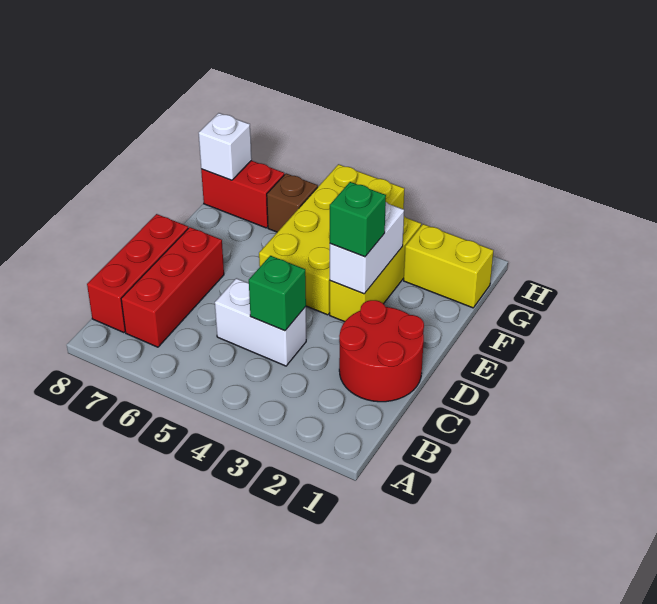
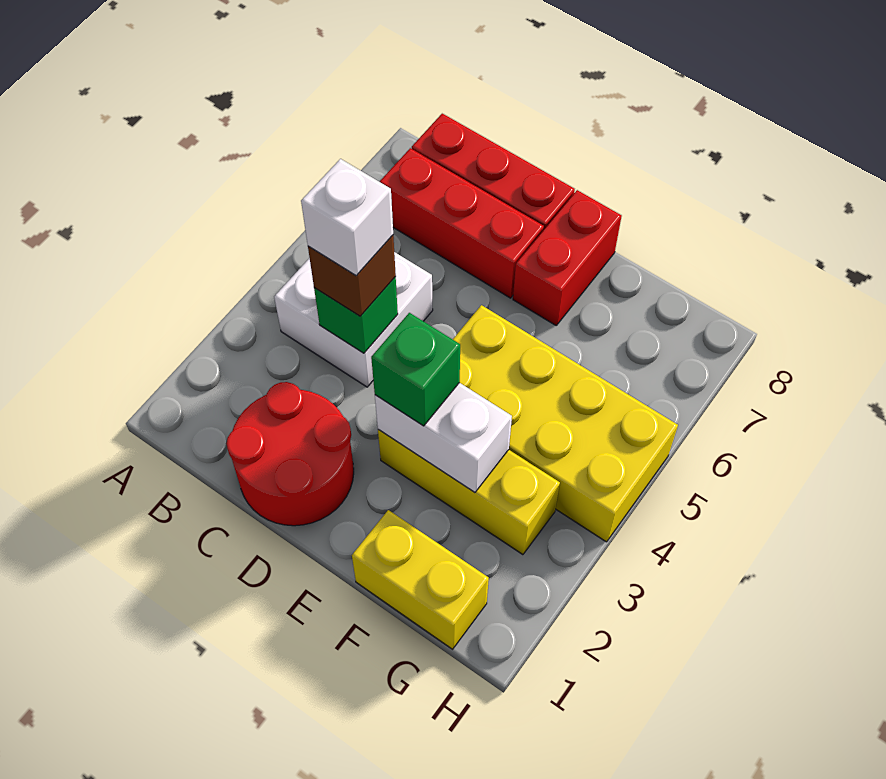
white 1x2 brick [215,278,306,366] -> white 2x2 brick [274,252,433,387]
yellow 1x2 brick [404,224,493,308] -> yellow 1x2 brick turned to [352,510,489,649]
brown 1x1 brick [267,173,318,232] -> brown 1x1 brick moved to [308,235,396,316]
red 1x2 brick [201,161,284,228] -> red 1x2 brick moved to [513,190,622,325]
white 1x1 brick [199,113,252,180] -> white 1x1 brick moved to [301,159,393,276]

